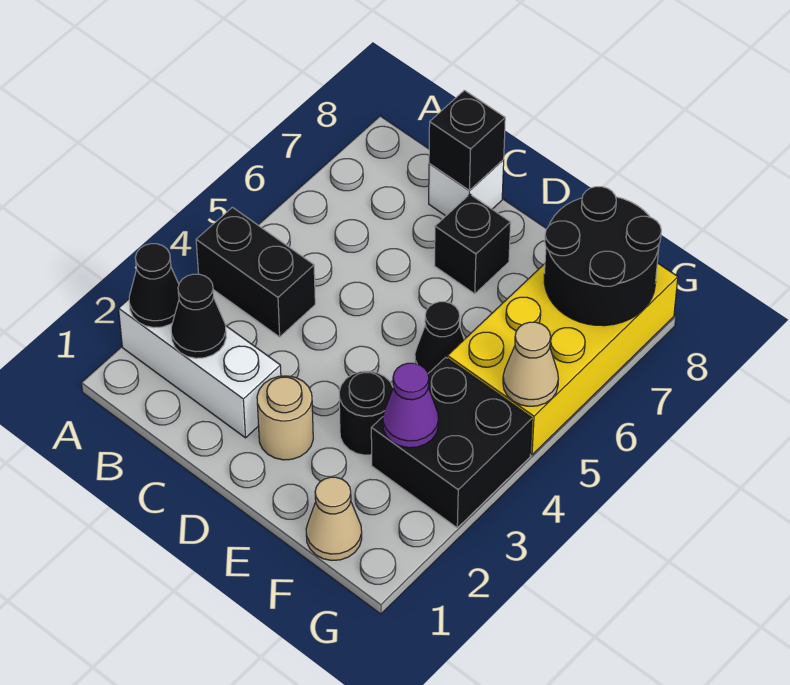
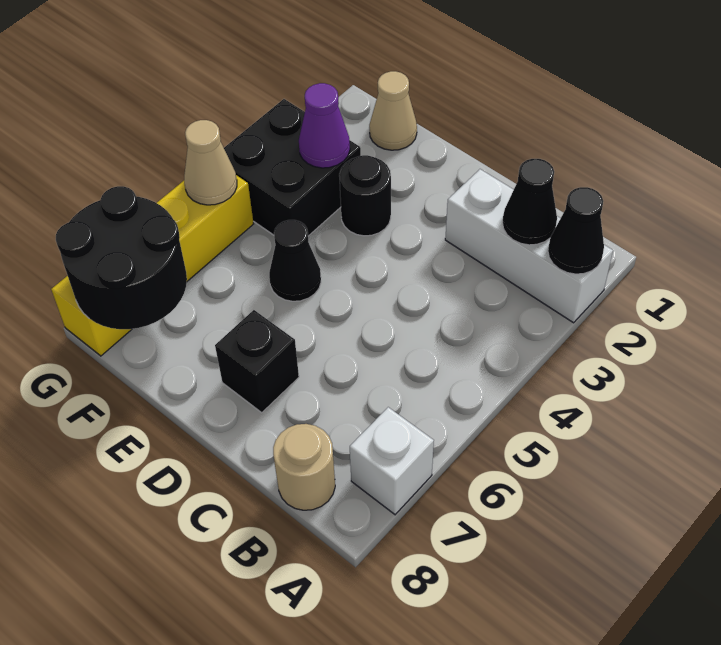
black 1x2 brick [196,207,315,337] -> none
white 1x1 brick [429,160,504,216] -> white 1x1 brick moved to [350,407,434,515]
black 1x1 brick [429,90,505,190] -> none
tan 1x1 round brick [257,376,313,460] -> tan 1x1 round brick moved to [273,424,335,510]
yellow 2x4 brick [447,263,678,455] -> yellow 1x4 brick [51,175,254,356]

